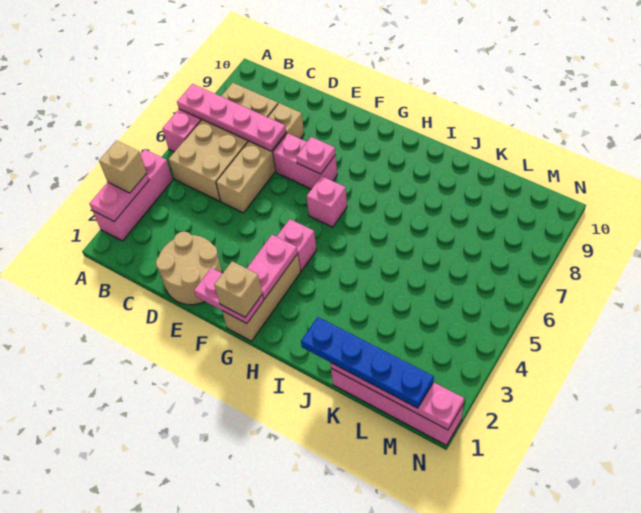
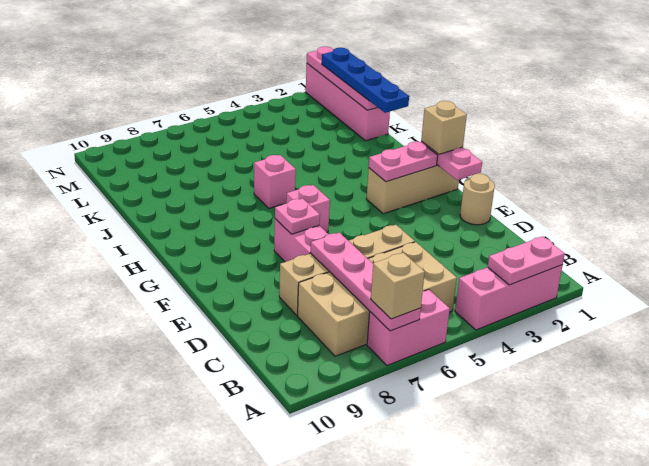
tan 1x1 brick [99,141,147,193] -> tan 1x1 brick moved to [371,253,425,319]
tan 2x2 round brick [156,231,222,305] -> tan 1x1 round brick [460,174,495,225]
pink 1x1 brick [277,219,316,271] -> pink 1x1 brick moved to [254,155,296,208]

